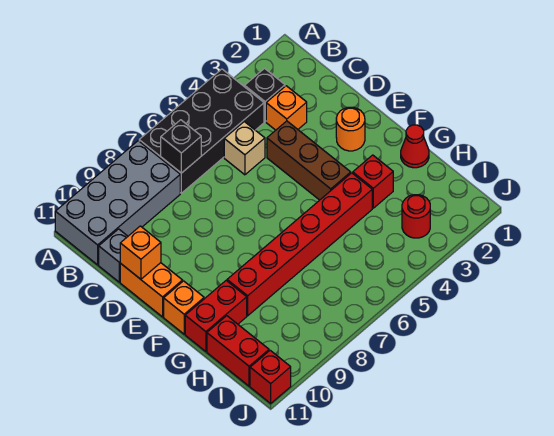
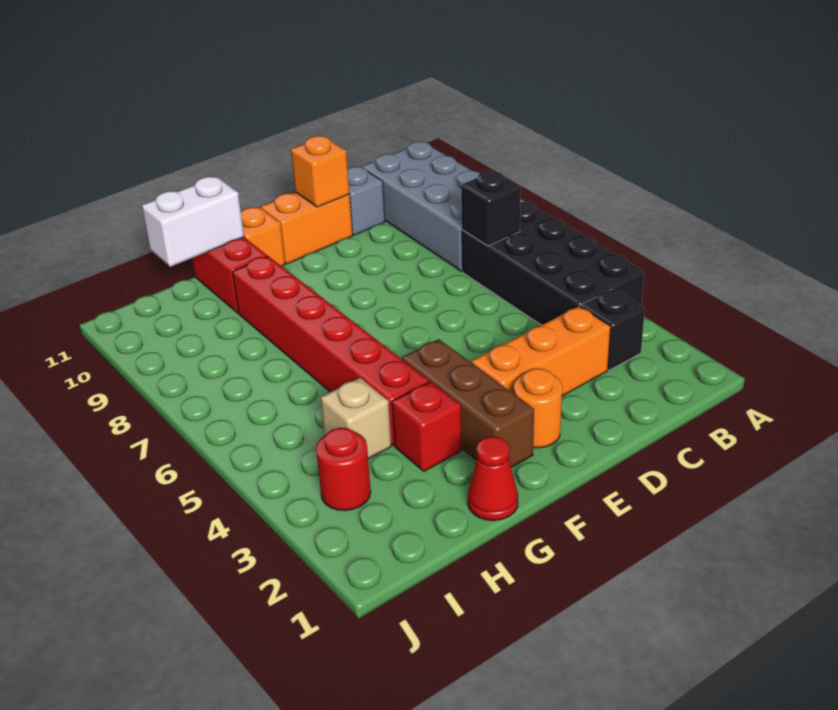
orange 1x1 brick [266,86,307,130] -> orange 1x3 brick [471,306,611,396]
tan 1x1 brick [224,122,265,175] -> tan 1x1 brick moved to [321,378,391,459]
brown 1x3 brick [267,121,351,200] -> brown 1x3 brick turned to [402,339,534,468]
none -> white 1x2 brick [142,177,244,267]
red 1x2 brick [207,316,269,386] -> none
red 1x1 brick [250,350,291,403] -> none

